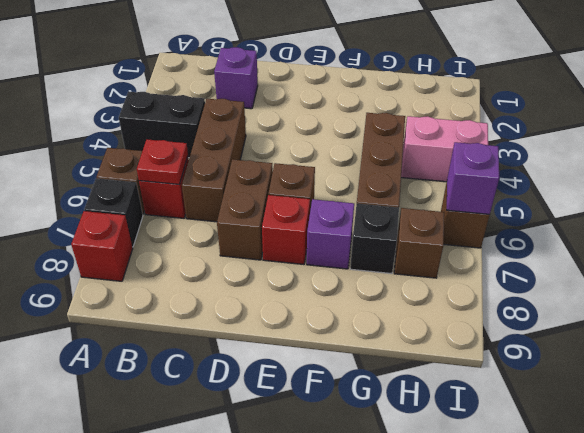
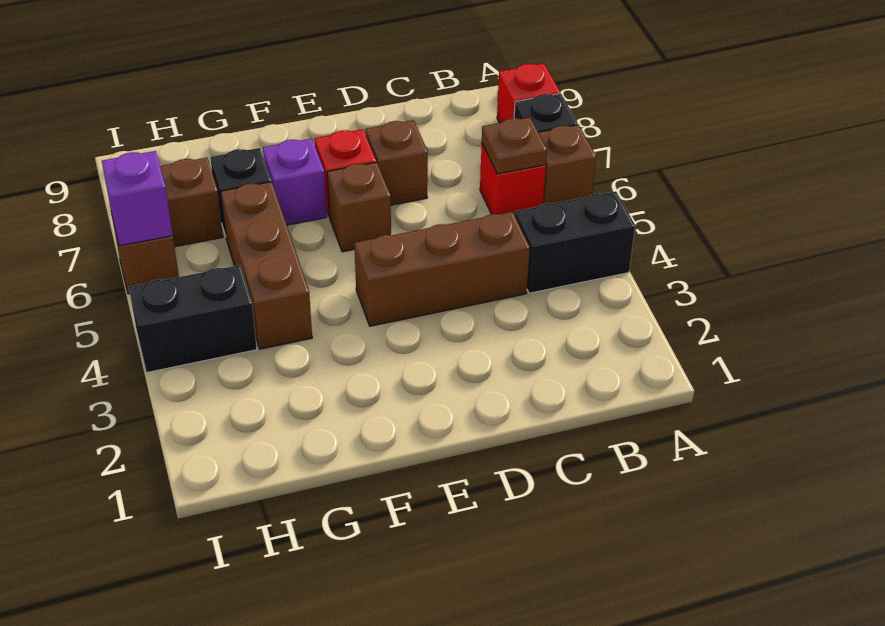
red 1x1 plate [137,139,188,185] -> brown 1x1 plate [482,117,547,174]
purple 1x1 brick [214,47,258,109] -> none
brown 1x3 brick [182,99,246,222] -> brown 1x3 brick turned to [354,212,530,326]
brown 1x2 brick [217,159,273,260] -> brown 1x1 brick [366,120,428,205]
pink 1x2 brick [401,116,488,182] -> black 1x2 brick [129,265,257,373]

